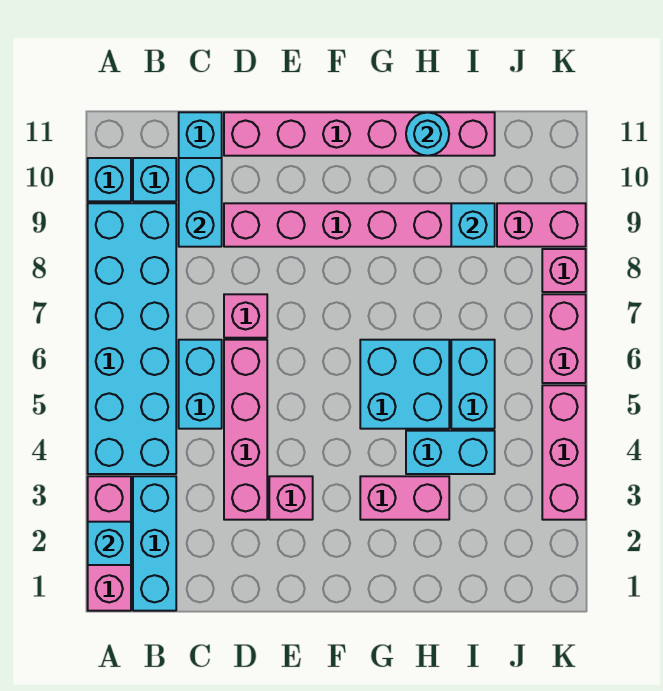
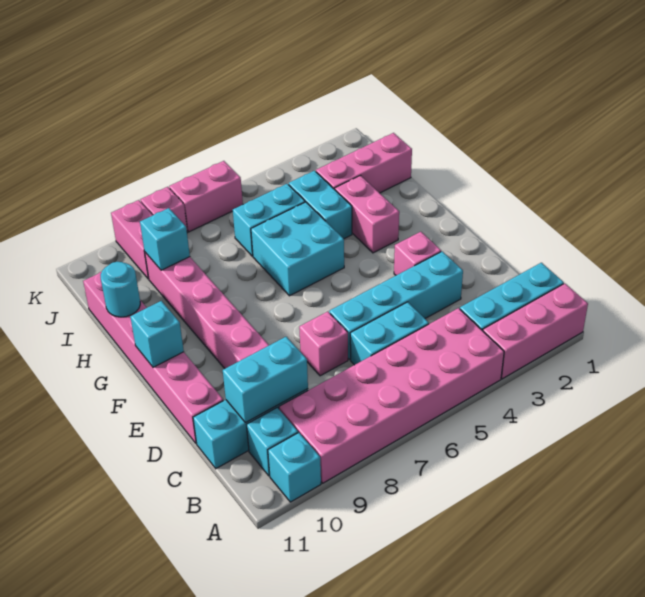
cyan 1x1 brick [88,522,131,565] -> cyan 1x1 brick moved to [130,301,184,367]
cyan 2x6 brick [88,203,176,474] -> pink 2x6 brick [279,308,504,483]
pink 1x4 brick [224,340,267,520] -> cyan 1x4 brick [329,251,463,359]
pink 1x3 brick [542,385,586,520] -> pink 1x3 brick moved to [316,133,412,193]

